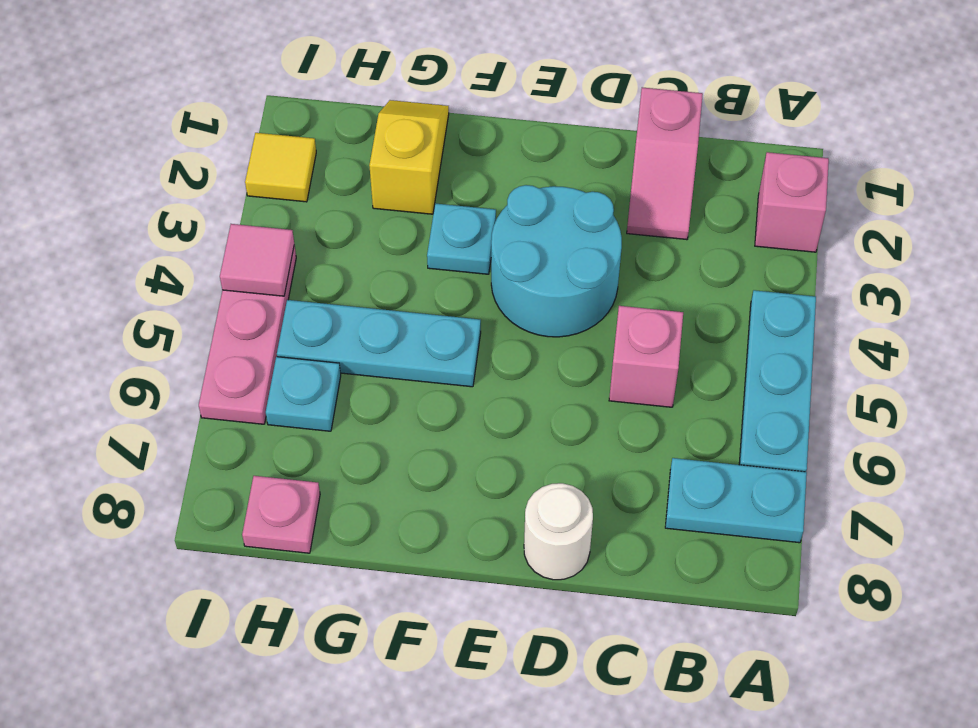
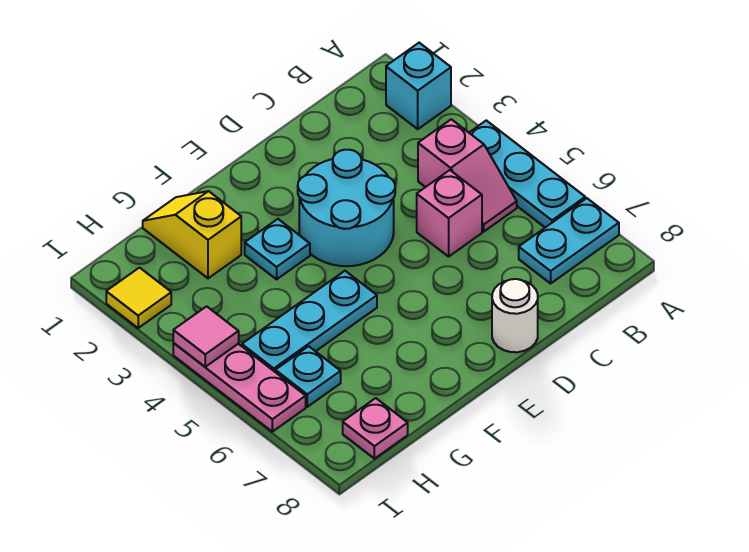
pink 1x1 brick [755,152,829,252] -> cyan 1x1 brick [386,43,451,129]
pink 1x2 slope [627,87,703,240] -> pink 1x2 slope moved to [418,119,517,232]

